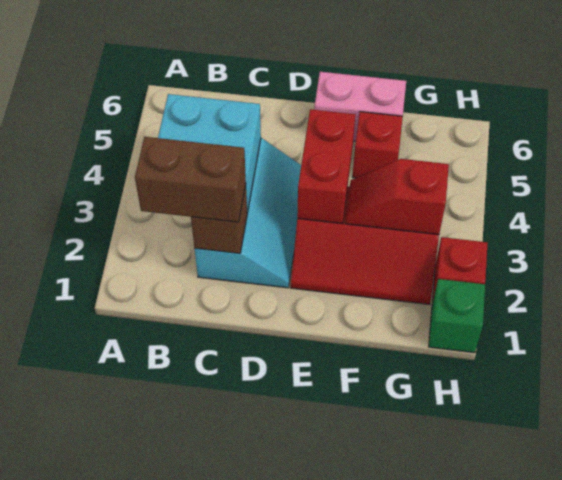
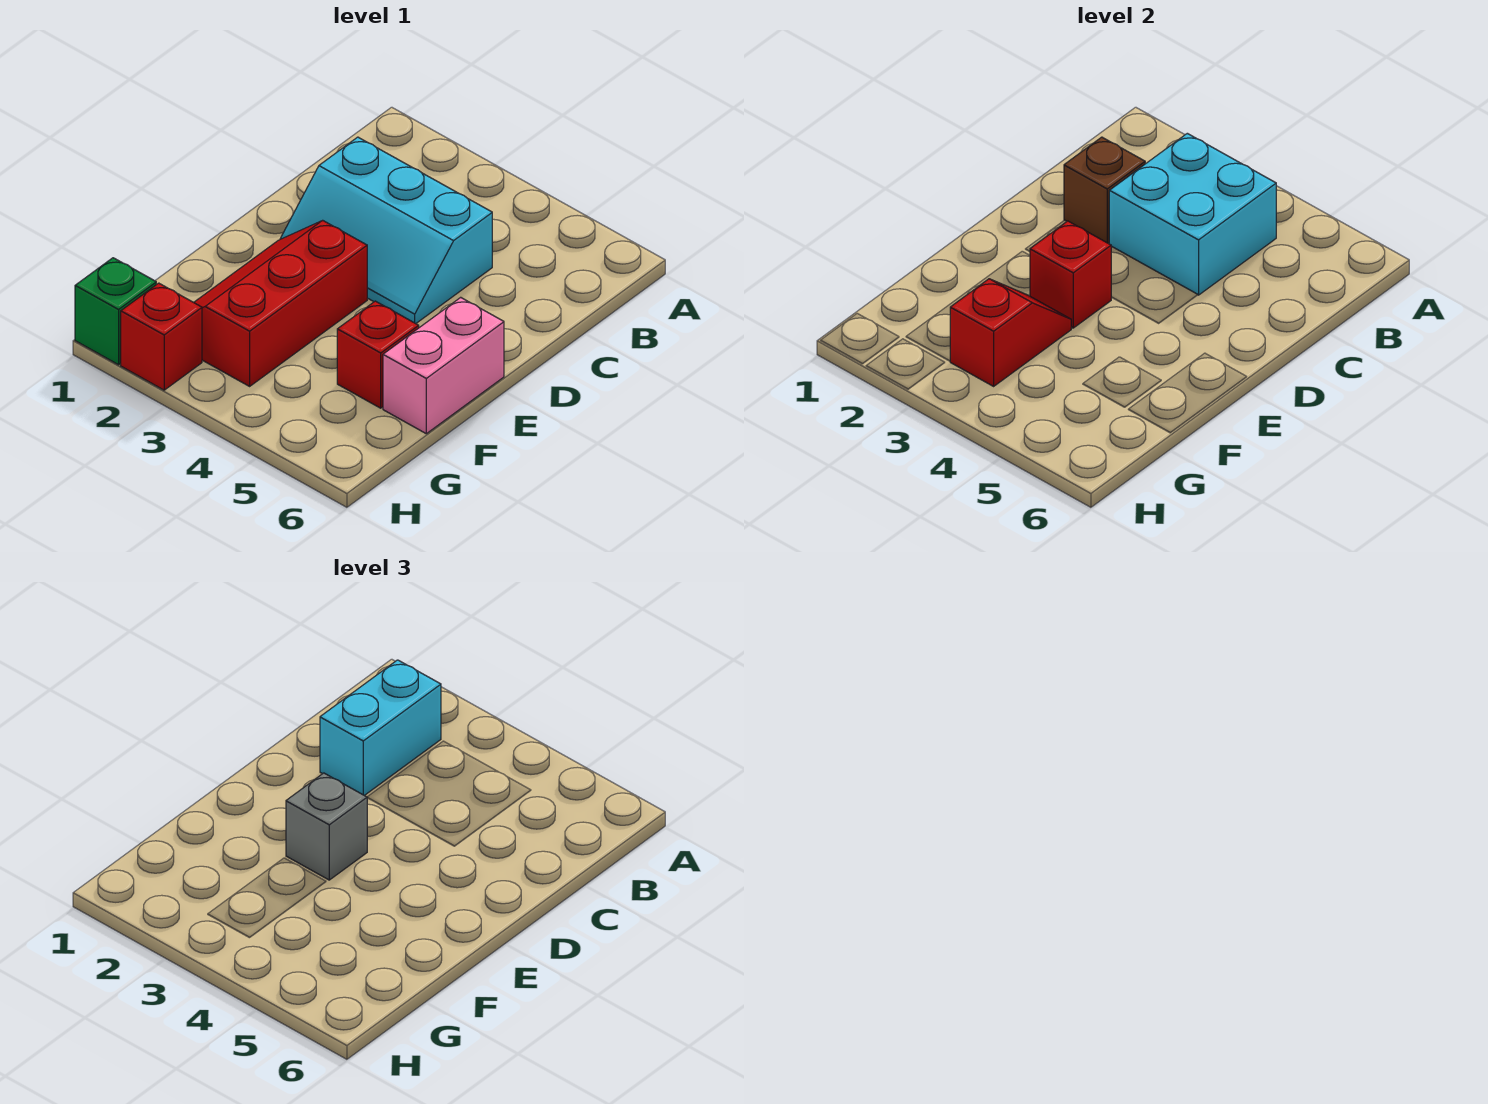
brown 1x2 brick [135,137,246,222] -> cyan 1x2 brick [320,660,441,796]
red 1x2 brick [297,109,355,224] -> red 1x1 brick [1030,221,1111,328]
none -> grey 1x1 brick [286,773,367,880]

